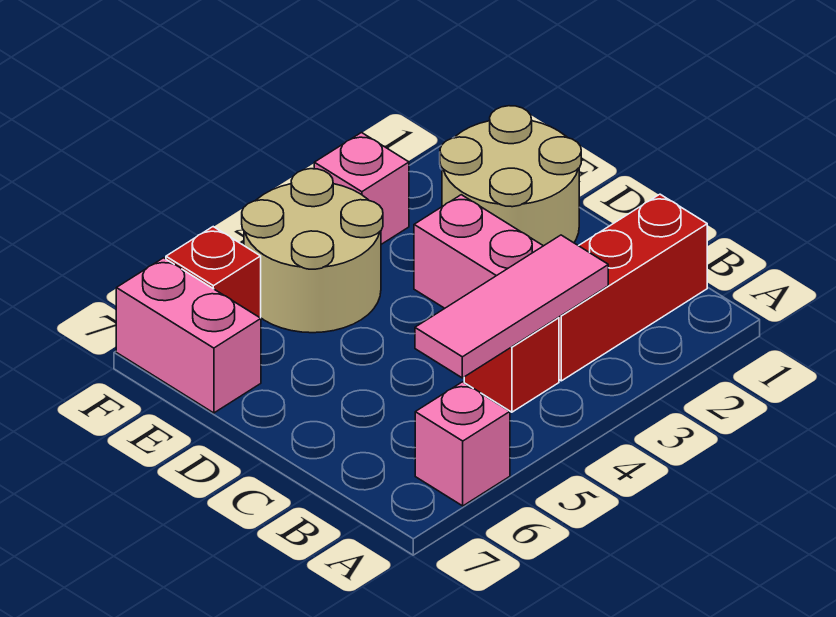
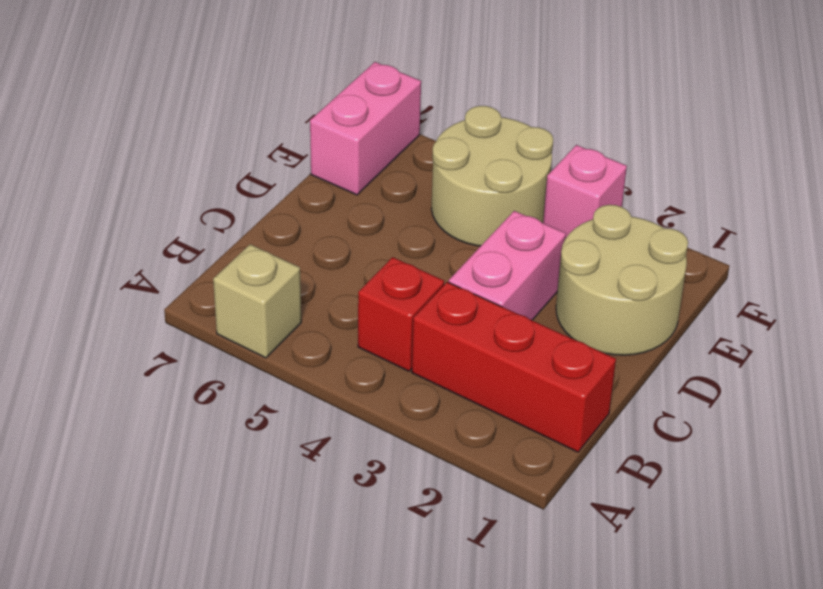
pink 1x1 brick [415,382,510,506] -> tan 1x1 brick [213,244,301,358]
pink 1x3 tile [415,235,608,378] -> none
red 1x1 brick [166,227,261,318] -> none

